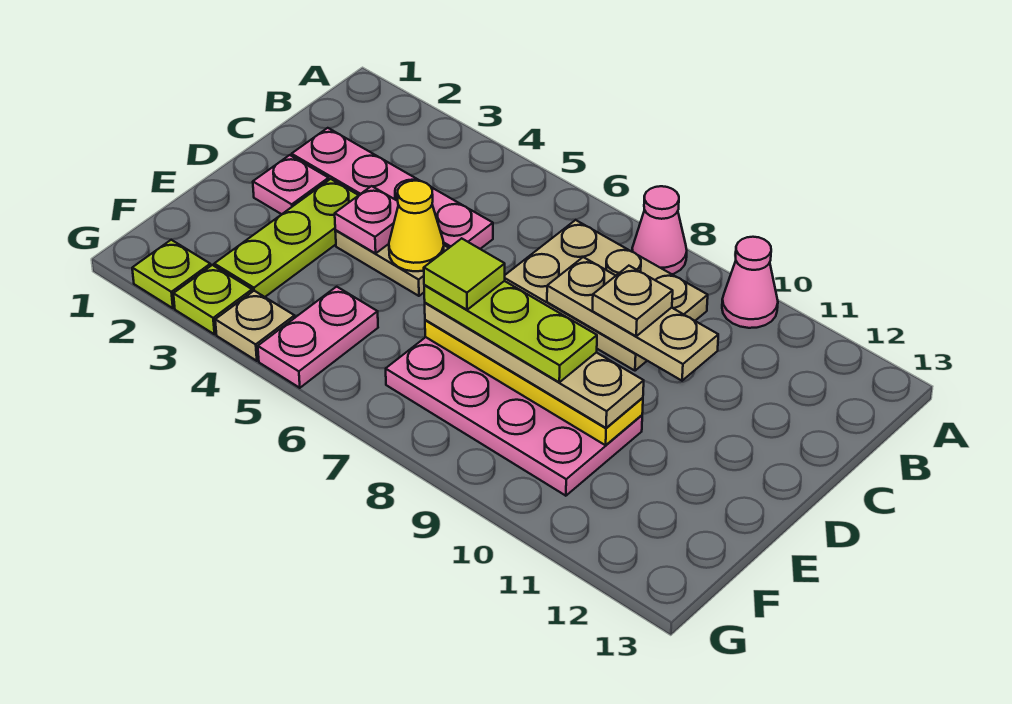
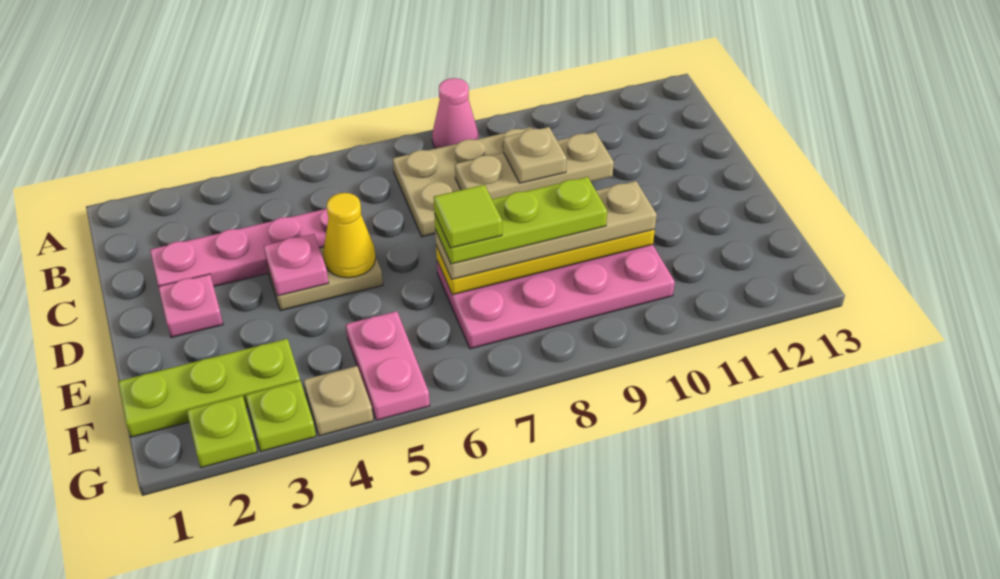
pink 1x1 cone [722,237,778,328] -> none
lime 1x3 plate [214,179,359,297] -> lime 1x3 plate turned to [118,339,300,437]

